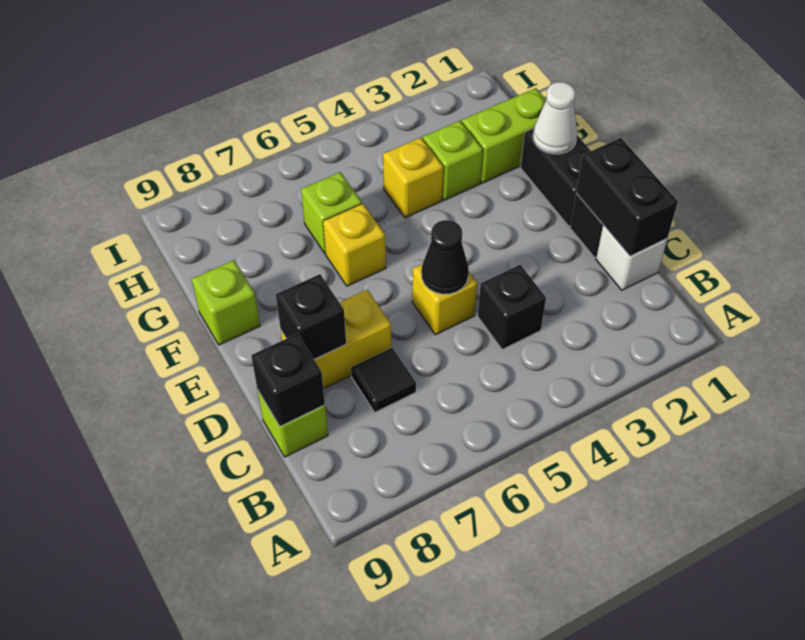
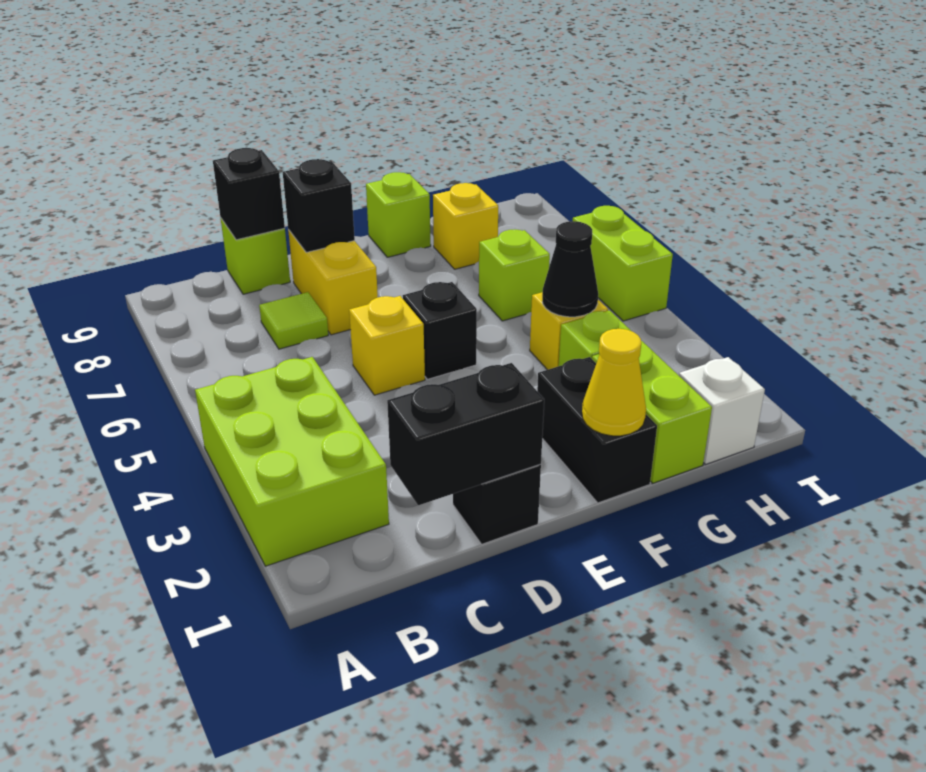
none -> lime 2x3 brick [195,357,389,566]
white 1x1 brick [596,225,667,290] -> white 1x1 brick moved to [679,357,765,465]
black 1x1 brick [478,265,546,350] -> black 1x1 brick moved to [403,282,477,379]
black 1x1 tile [351,348,416,412] -> lime 1x1 tile [259,292,328,349]
black 1x1 cone [421,220,469,294] -> black 1x1 cone moved to [542,221,598,317]
black 1x2 brick [520,128,591,226] -> black 1x2 brick turned to [537,357,657,503]
white 1x1 cone [533,82,578,154] -> yellow 1x1 cone [582,329,646,436]
yellow 1x1 brick [323,204,386,286] -> yellow 1x1 brick moved to [433,183,498,269]
none -> lime 1x2 brick [573,206,673,321]

